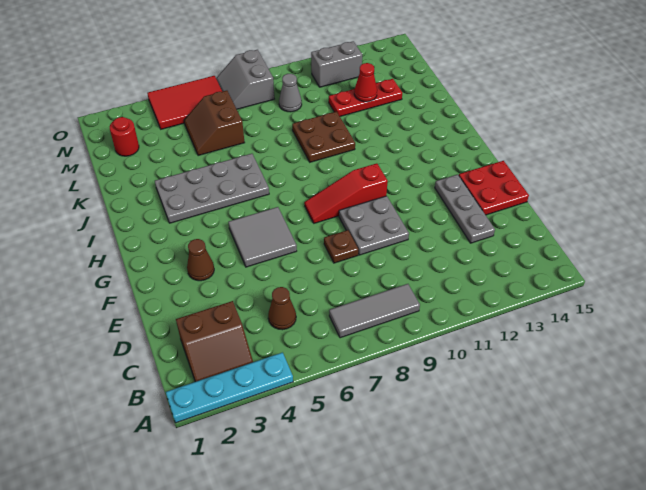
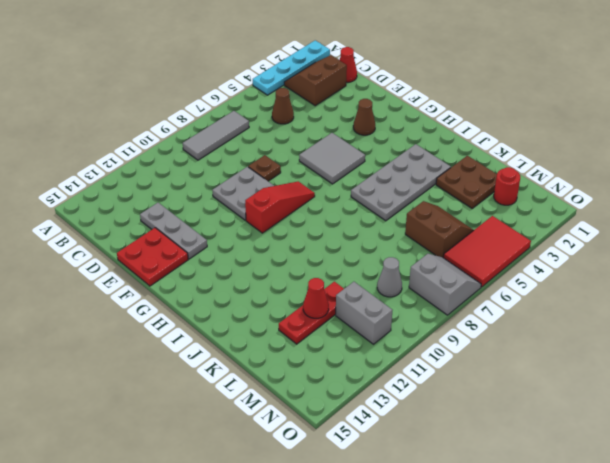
none -> red 1x1 cone [339,47,357,82]
brown 2x2 plate [292,112,355,162] -> brown 2x2 plate moved to [436,156,497,208]
grey 1x2 brick [311,41,362,87] -> grey 1x2 brick turned to [336,282,392,344]

